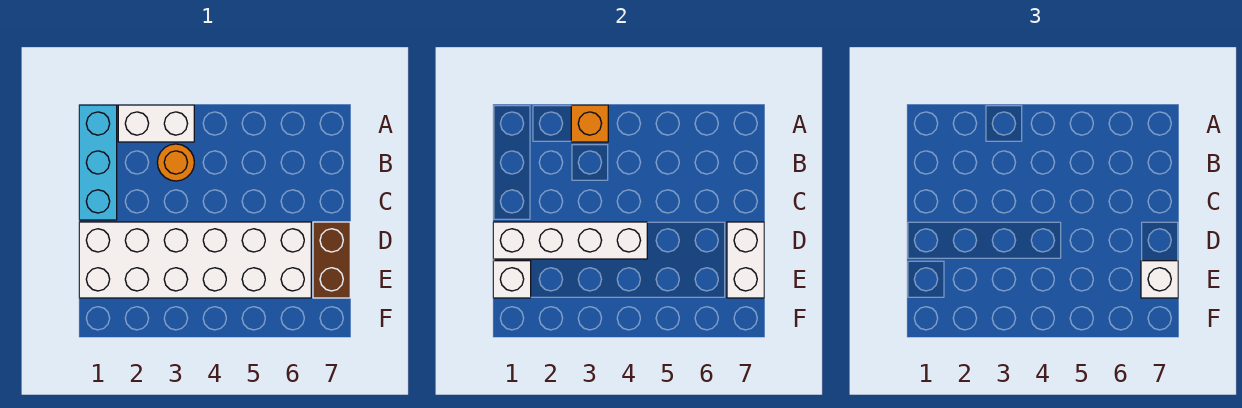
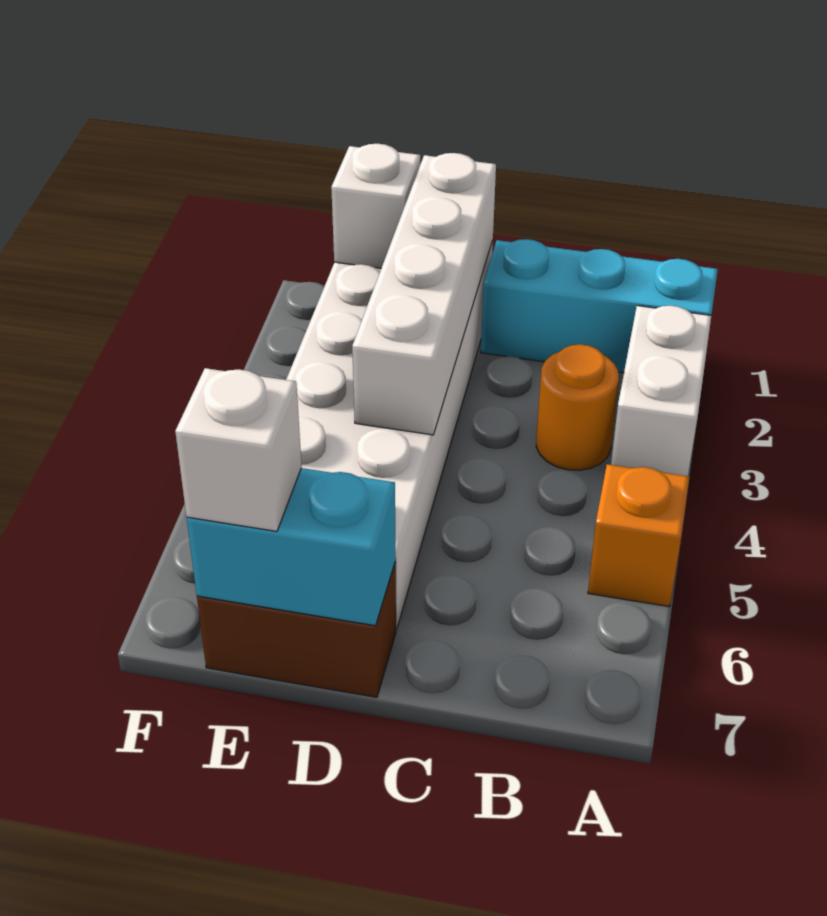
orange 1x1 brick [571,105,608,142] -> orange 1x1 brick moved to [588,464,689,607]
white 1x2 brick [727,222,764,298] -> cyan 1x2 brick [187,468,396,626]

